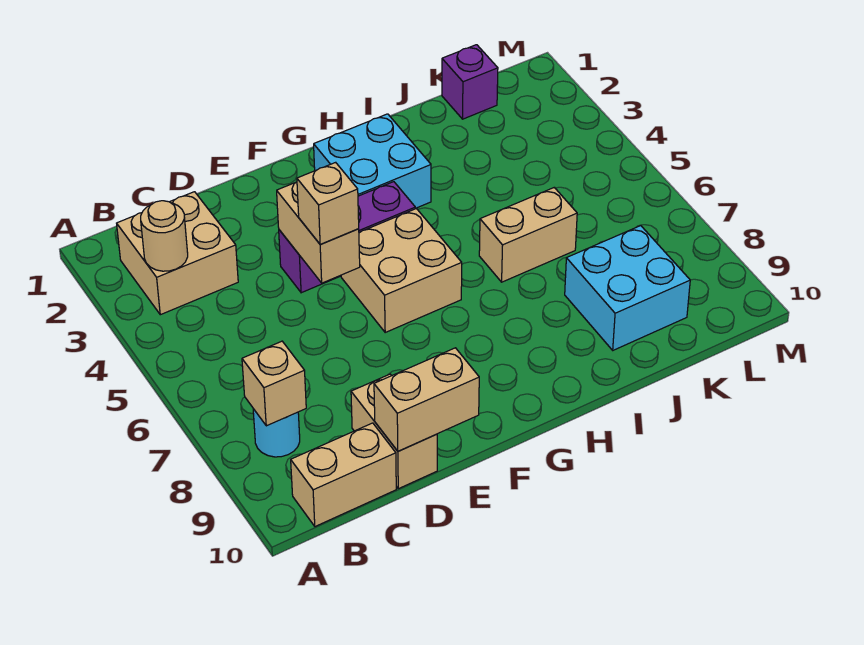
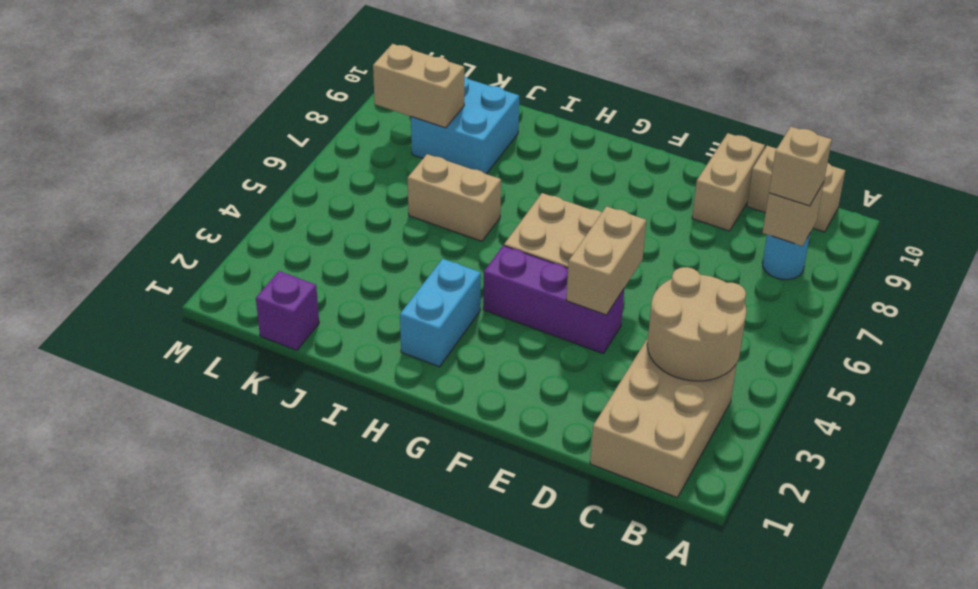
tan 2x2 brick [117,192,238,315] -> tan 2x3 brick [590,338,736,498]
tan 1x1 round brick [141,201,188,271] -> tan 2x2 round brick [647,267,746,381]
tan 1x2 brick [374,348,479,451] -> tan 1x2 brick moved to [373,44,464,128]
tan 1x1 brick [297,162,359,244] -> tan 1x1 brick moved to [769,127,832,206]
cyan 2x2 brick [314,114,431,208] -> cyan 1x2 brick [400,259,481,367]

